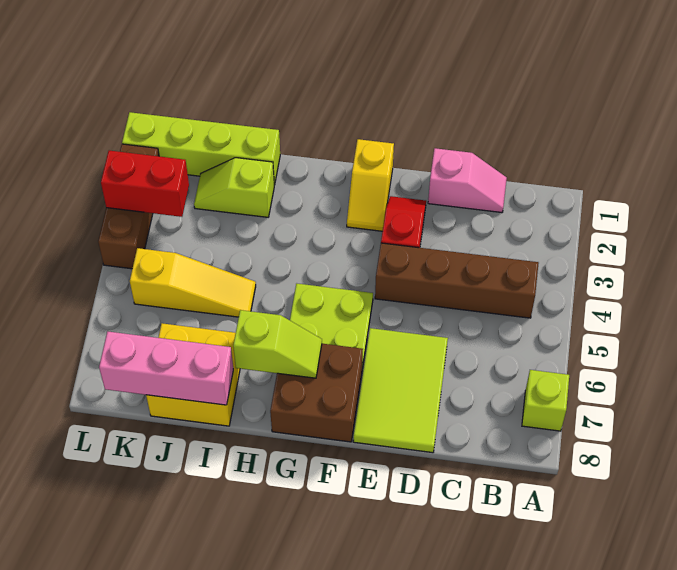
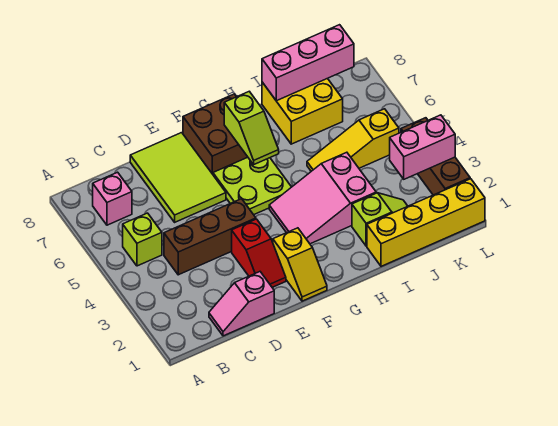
lime 1x1 brick [522,370,569,431] -> lime 1x1 brick moved to [123,213,162,266]
brown 1x4 brick [375,243,539,318] -> brown 1x3 brick [164,199,256,275]
none -> pink 1x1 brick [93,172,132,225]
yellow 1x2 slope [347,139,394,231] -> yellow 1x2 slope turned to [273,228,327,301]
none -> pink 2x3 slope [269,152,376,244]
lime 1x2 slope [233,310,322,378] -> lime 1x2 slope turned to [224,91,279,164]
lime 1x4 brick [122,112,280,185] -> yellow 1x4 brick [367,179,485,266]
red 1x2 brick [101,151,189,217] -> pink 1x2 brick [390,115,455,179]

